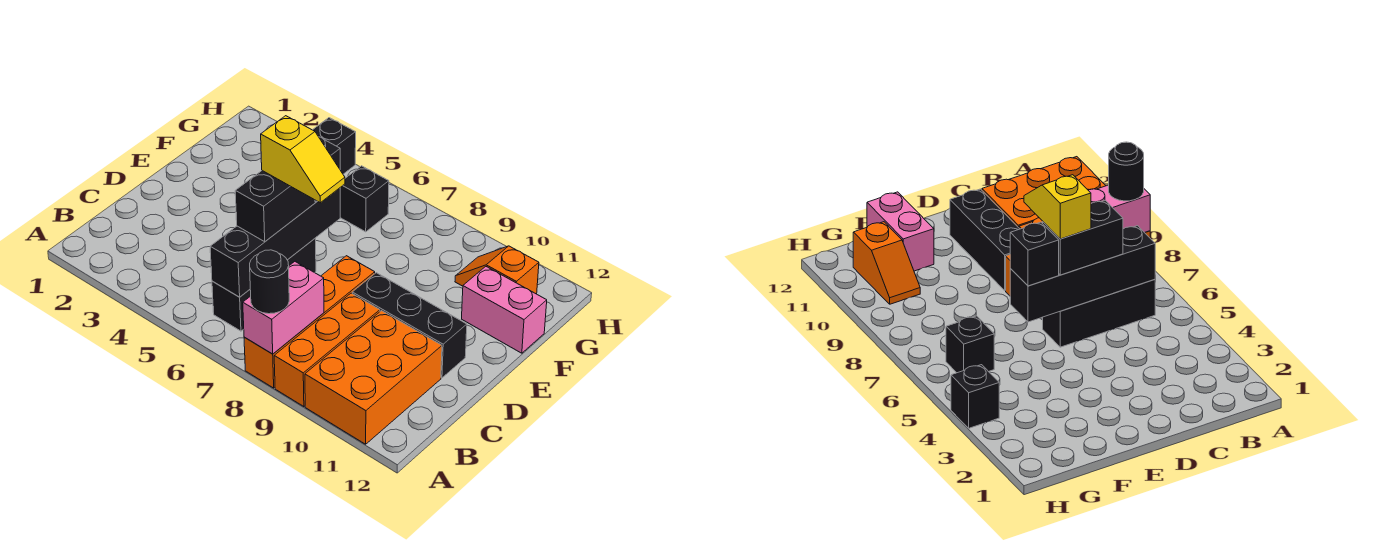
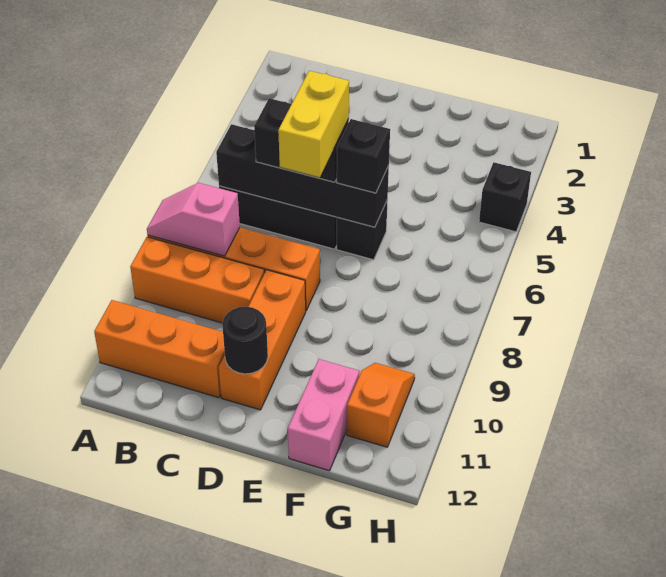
pink 1x2 brick [243,262,324,354] -> pink 1x2 slope [147,183,240,256]
black 1x1 round brick [250,250,289,314] -> black 1x1 round brick moved to [222,307,268,374]
orange 2x3 brick [305,311,442,444] -> orange 1x3 brick [94,300,225,398]
yellow 1x2 slope [261,116,345,203] -> yellow 1x2 brick [278,71,349,177]
black 1x3 brick [352,273,467,378] -> orange 1x3 brick [219,270,306,410]
black 1x1 brick [340,166,389,232] -> black 1x1 brick moved to [337,200,388,260]

